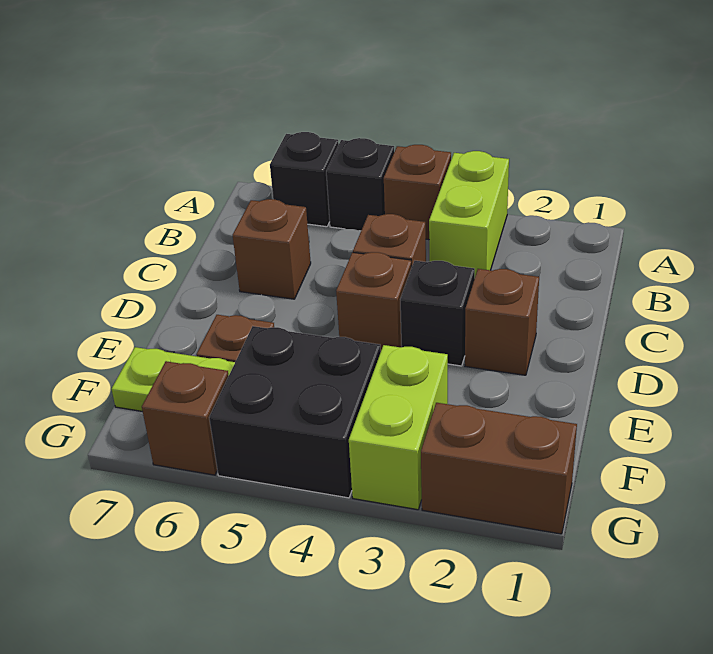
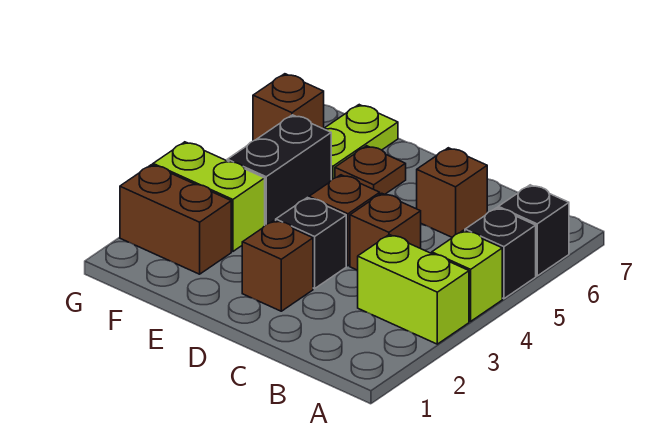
brown 1x1 brick [384,145,451,240] -> lime 1x1 brick [432,230,502,321]
black 2x2 brick [209,326,381,498] -> black 1x2 brick [227,115,331,225]
brown 1x2 brick [421,403,577,534] -> brown 1x2 brick turned to [120,165,231,274]

